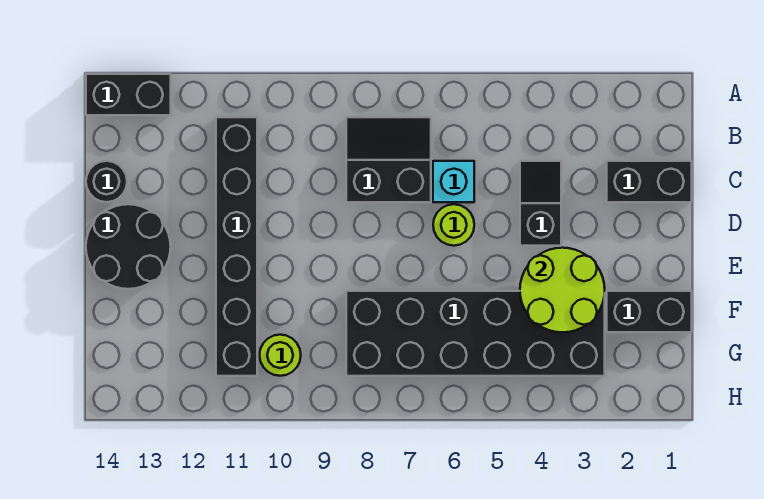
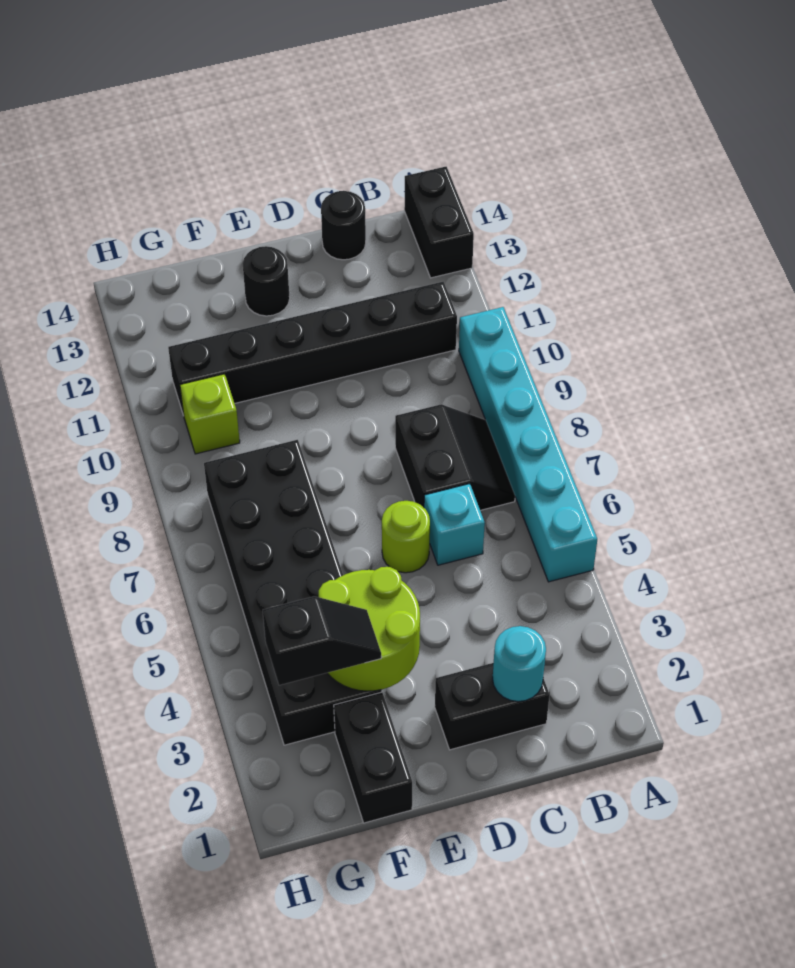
none -> cyan 1x6 brick [459,307,597,582]
black 1x2 brick [607,161,692,202] -> black 1x2 brick turned to [435,663,550,750]
none -> cyan 1x1 round brick [493,626,546,702]
black 1x2 slope [520,161,561,246] -> black 1x2 slope moved to [263,596,381,685]
black 2x2 round brick [86,204,171,289] -> black 1x1 round brick [243,246,290,316]
lime 1x1 round brick [260,335,301,376] -> lime 1x1 brick [180,374,240,454]

